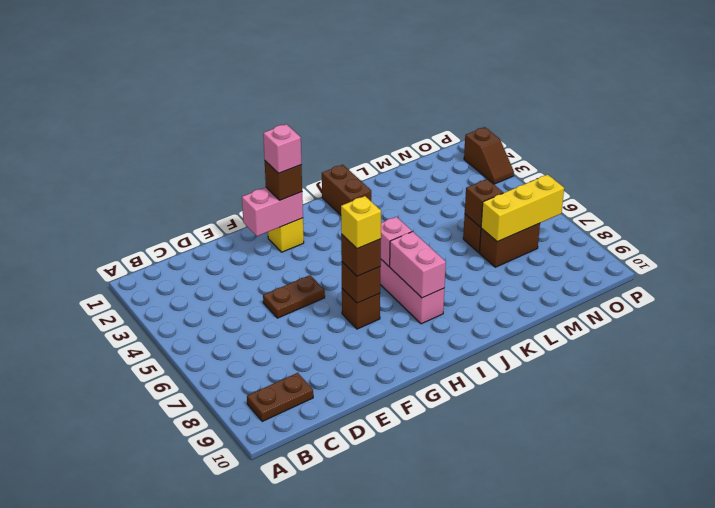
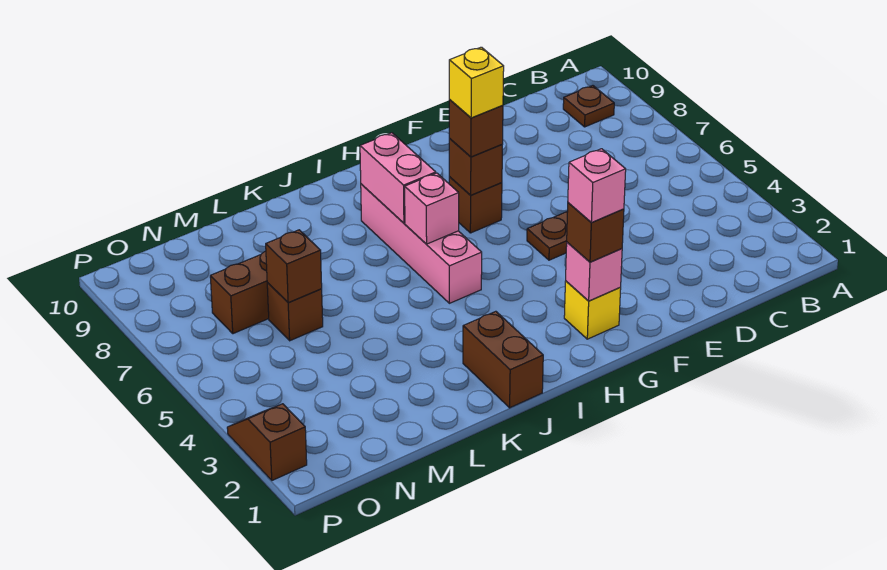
brown 1x2 plate [247,373,313,421] -> brown 1x1 plate [563,86,614,127]
pink 1x2 brick [242,187,303,236] -> pink 1x1 brick [566,242,622,301]
yellow 1x3 brick [481,175,564,242] -> none

